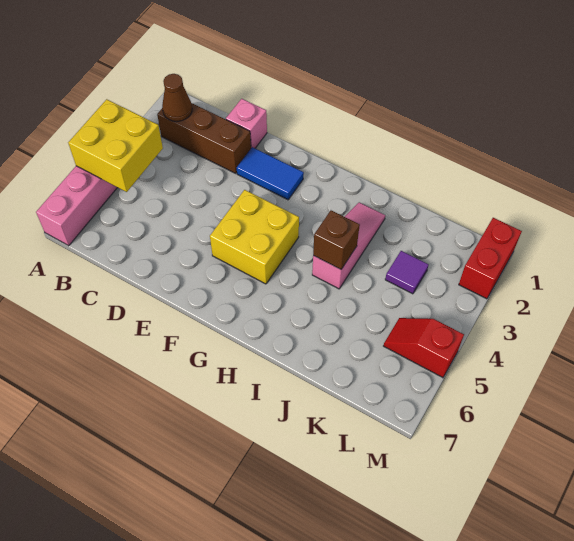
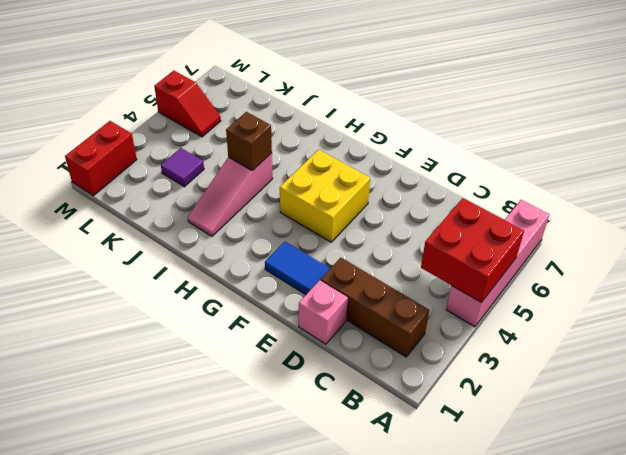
yellow 2x2 brick [68,99,163,192] -> red 2x2 brick [421,198,524,302]
brown 1x1 cone [162,74,192,121] -> none

